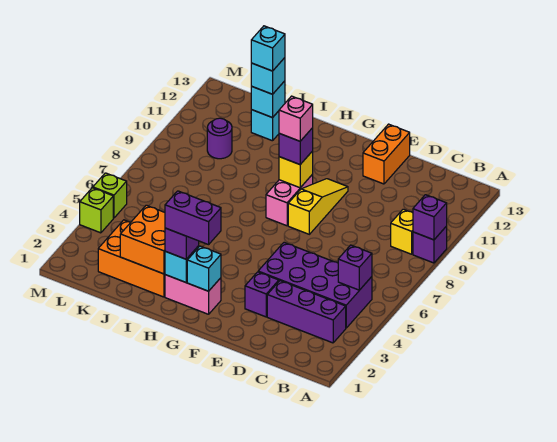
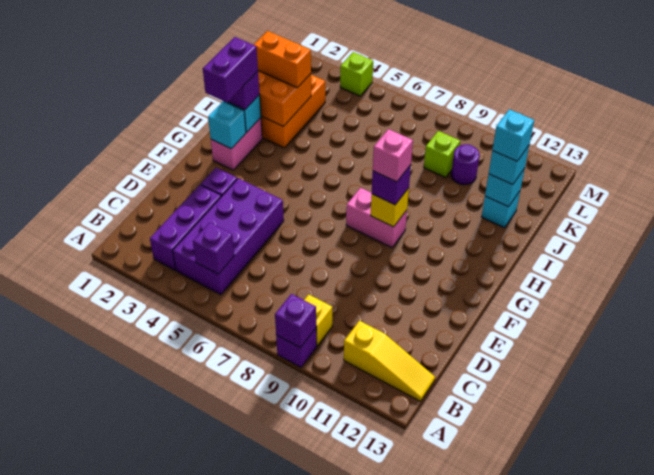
orange 1x2 brick [363,124,410,184] -> orange 1x2 brick moved to [254,31,311,88]
yellow 1x3 slope [288,179,348,234] -> yellow 1x3 slope moved to [344,321,435,401]
lime 1x1 brick [93,173,127,218] -> lime 1x1 brick moved to [424,131,460,177]

